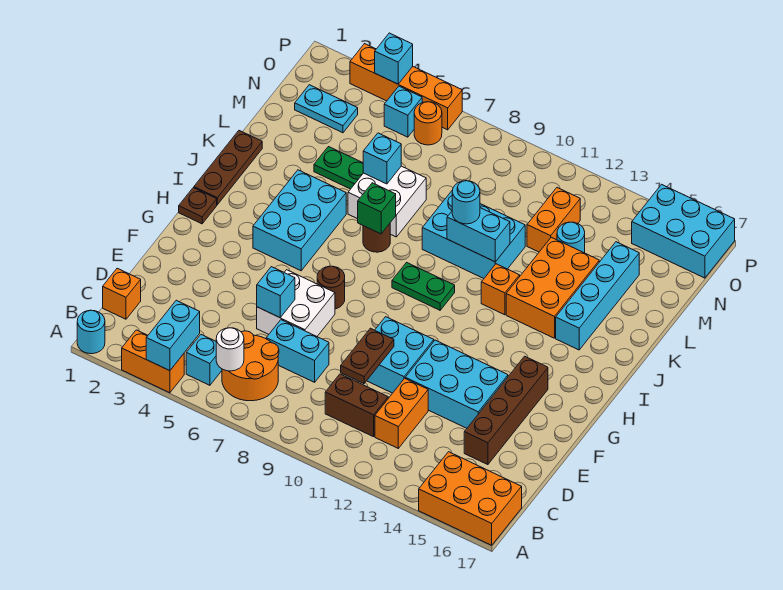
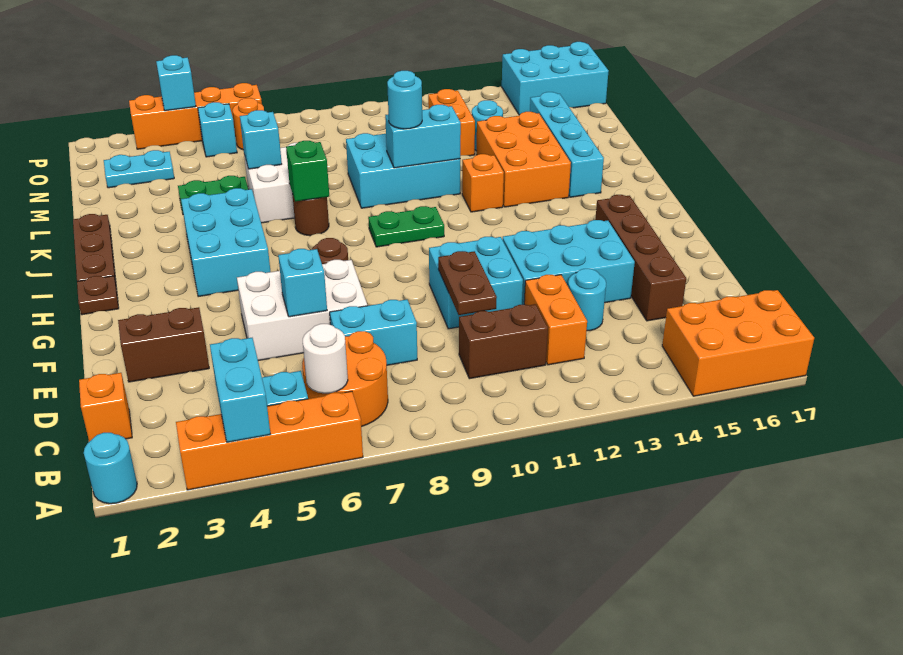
orange 1x2 brick [122,330,184,393] -> orange 1x4 brick [176,391,363,490]
none -> cyan 1x1 round brick [568,269,606,331]
none -> brown 1x2 brick [118,307,209,382]
white 2x2 brick [257,270,335,336] -> white 2x3 brick [237,260,367,361]

